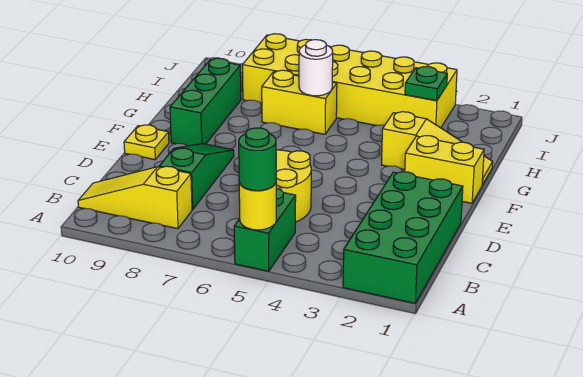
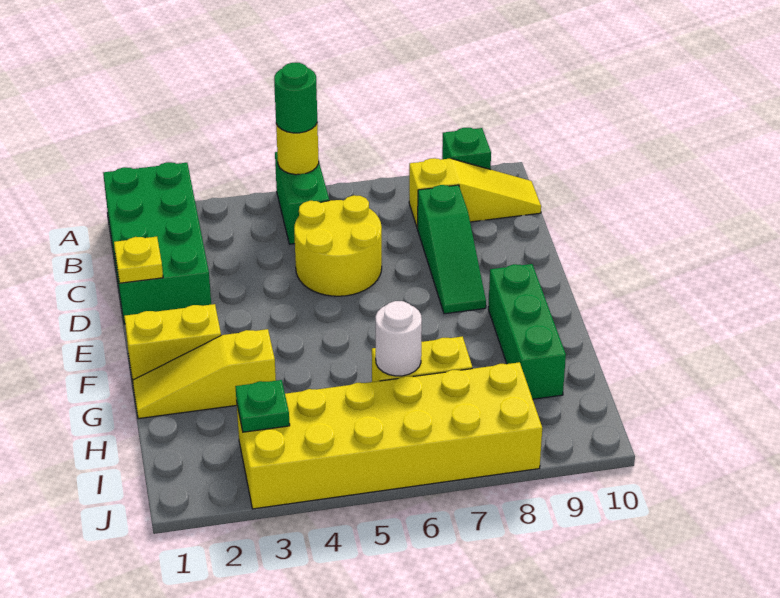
none -> green 1x1 brick [442,128,491,169]
yellow 1x1 plate [124,125,169,160] -> yellow 1x1 plate moved to [114,237,163,283]

